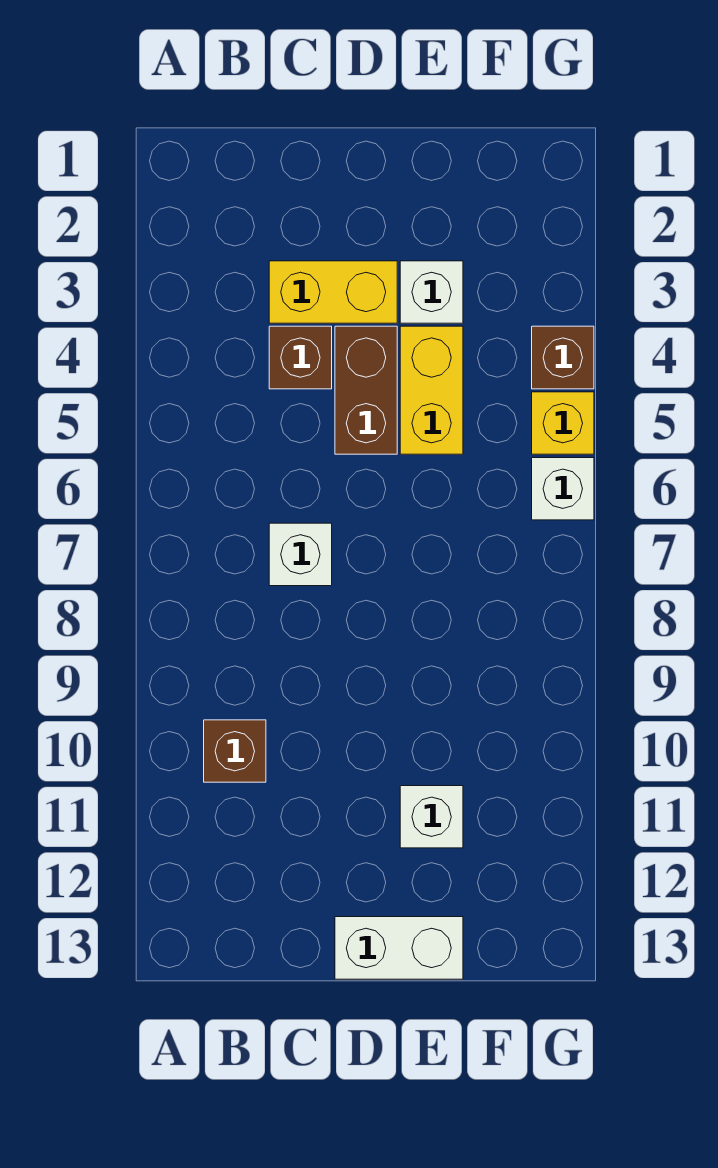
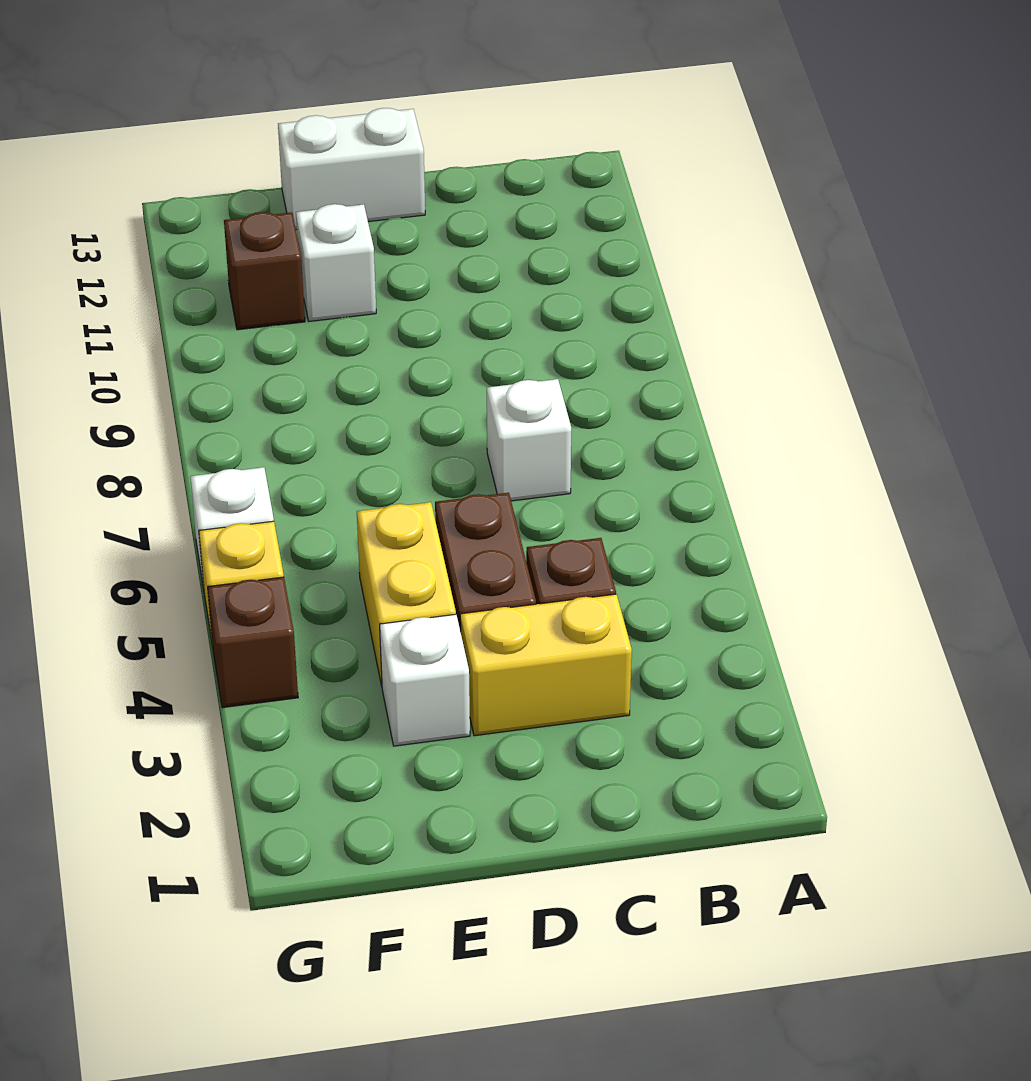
brown 1x1 brick [204,720,266,782] -> brown 1x1 brick moved to [224,212,305,330]

